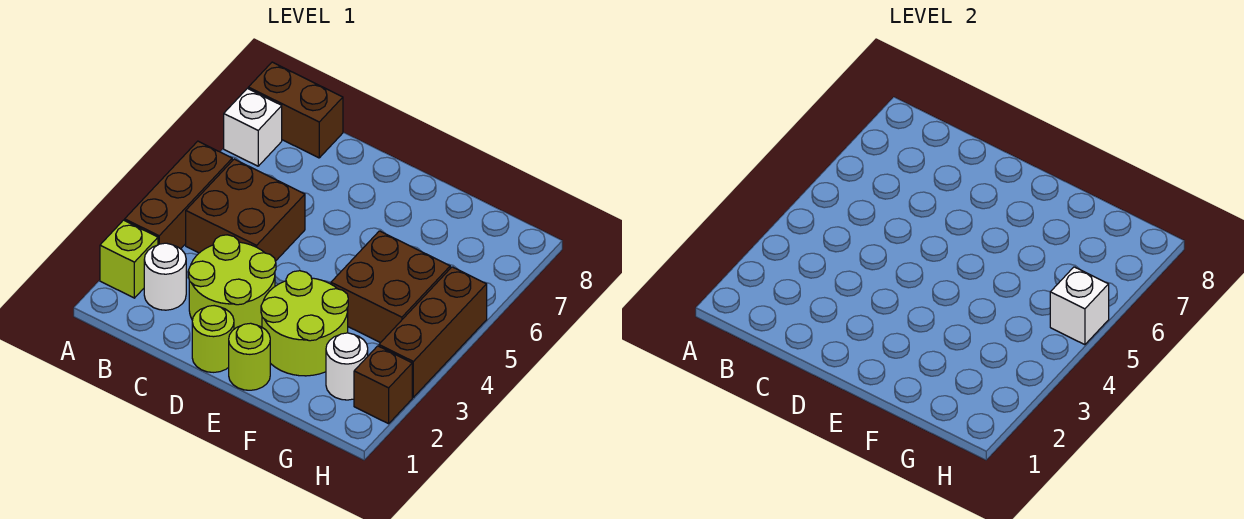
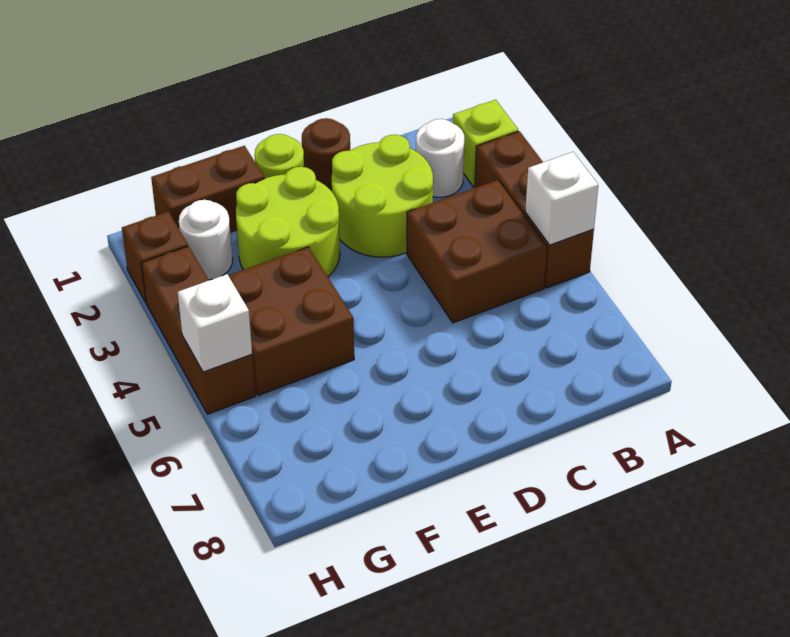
white 1x1 brick [224,89,282,166] -> white 1x1 brick moved to [525,152,598,245]
brown 1x2 brick [248,62,343,158] -> brown 1x2 brick moved to [151,146,264,232]
lime 1x1 round brick [192,306,234,372] -> brown 1x1 round brick [302,118,350,191]

